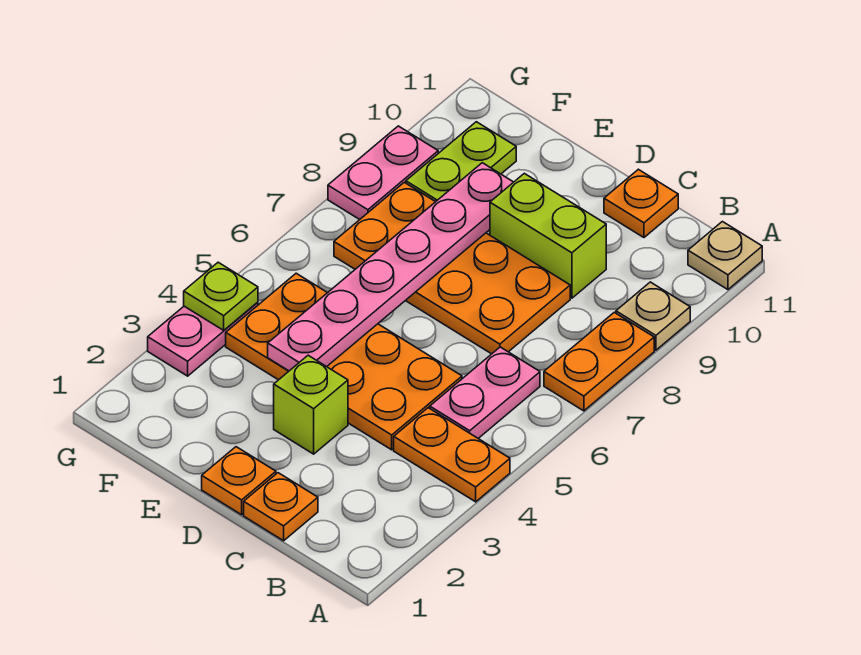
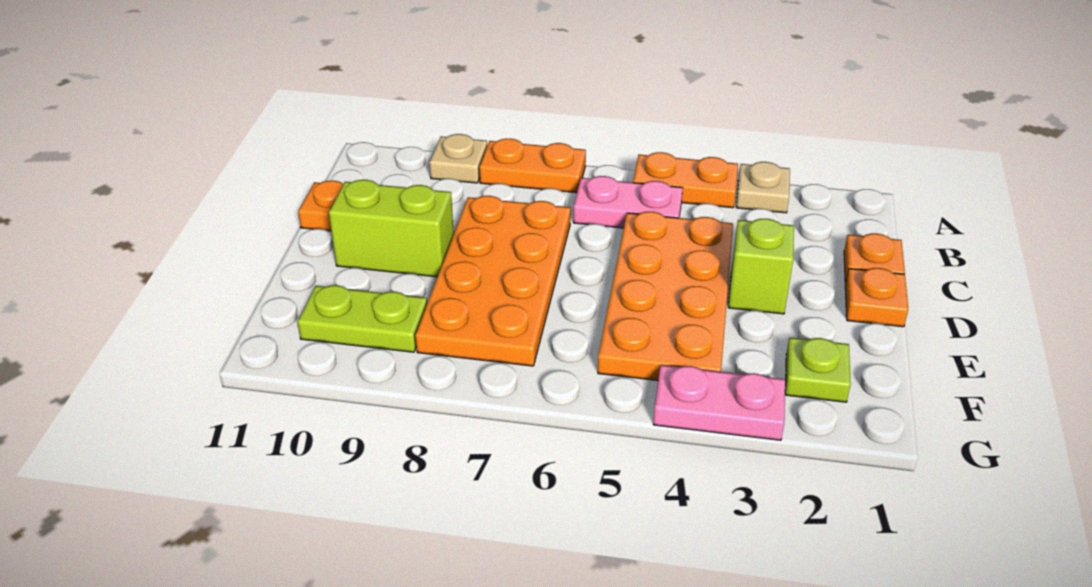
orange 1x2 plate [394,408,510,502] -> orange 1x2 plate turned to [633,152,738,208]
tan 1x1 plate [688,222,762,290] -> tan 1x1 plate moved to [736,162,790,213]
lime 1x2 brick [490,173,606,298] -> lime 1x2 brick turned to [329,180,454,277]
pink 1x6 plate [268,163,513,371] -> none
lime 1x1 plate [184,262,258,330] -> lime 1x1 plate moved to [785,338,851,402]
pink 1x2 plate [328,126,438,220] -> none

